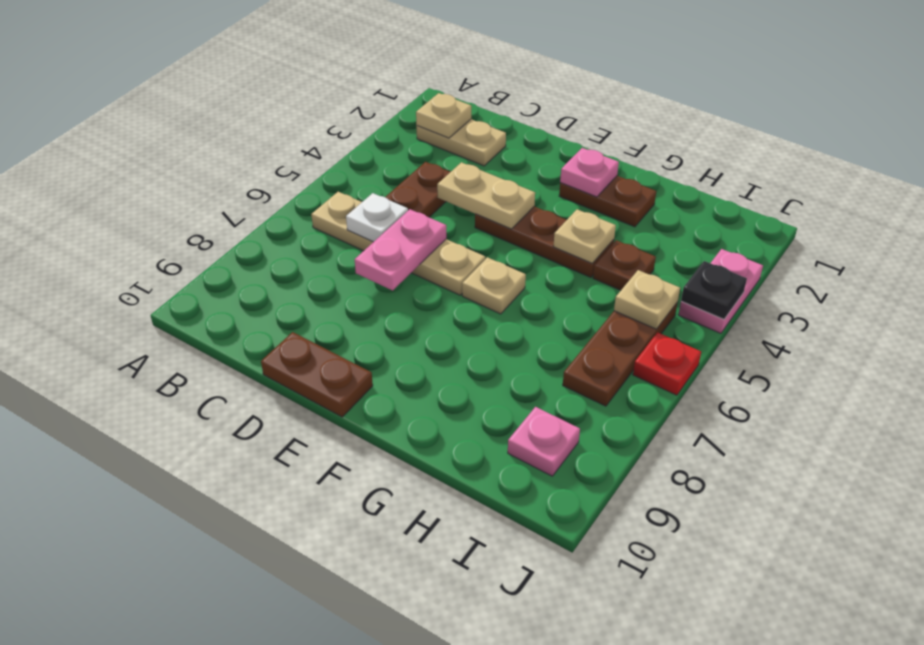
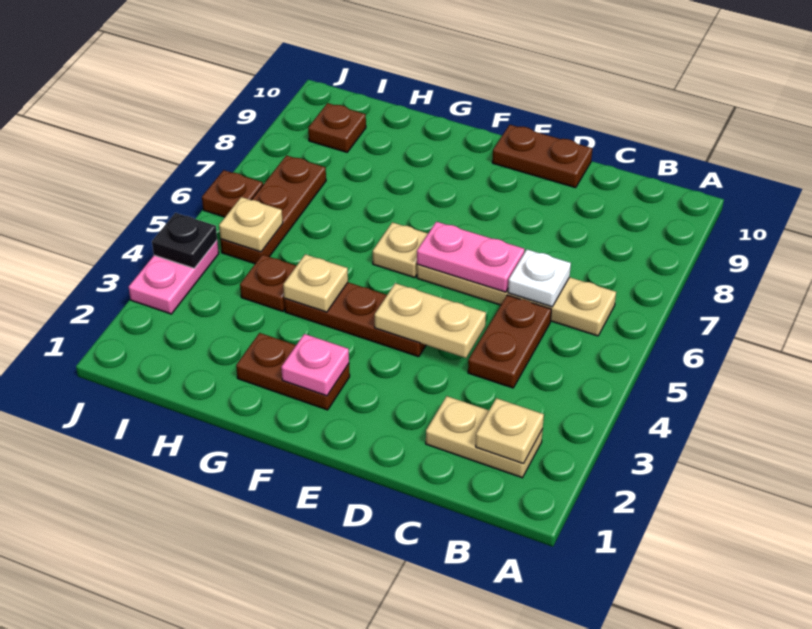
pink 1x2 plate [355,209,446,290] -> pink 1x2 plate turned to [417,222,524,292]
pink 1x1 plate [508,407,580,476] -> brown 1x1 plate [308,103,366,152]
red 1x1 plate [633,332,701,395] -> brown 1x1 plate [202,170,263,217]

